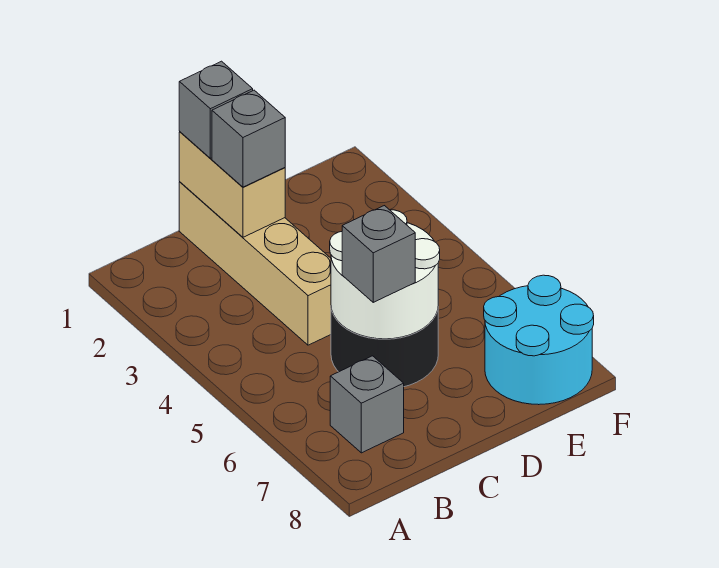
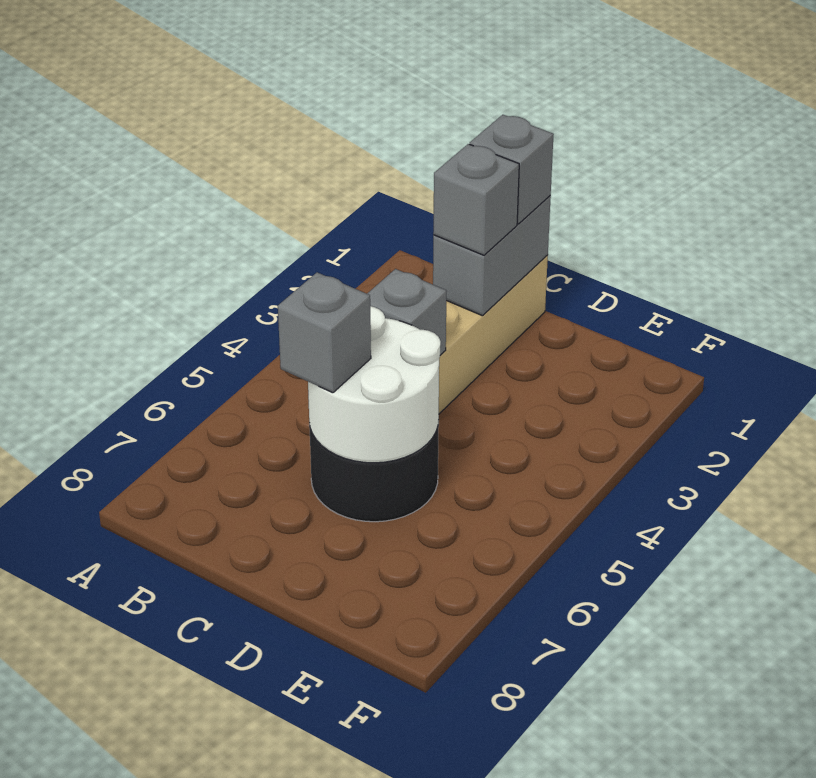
grey 1x1 brick [330,356,404,453] -> grey 1x1 brick moved to [367,269,447,355]
tan 1x2 brick [179,132,285,237] -> grey 1x2 brick [433,196,551,316]
cyan 2x2 round brick [484,275,594,405] -> none

